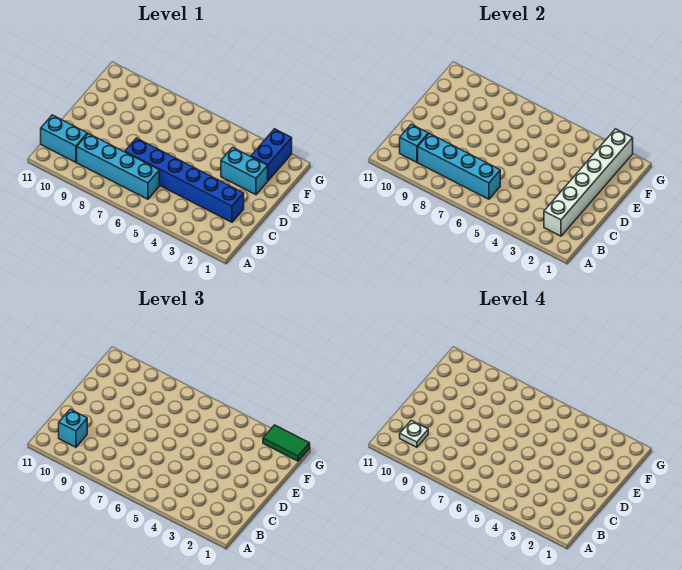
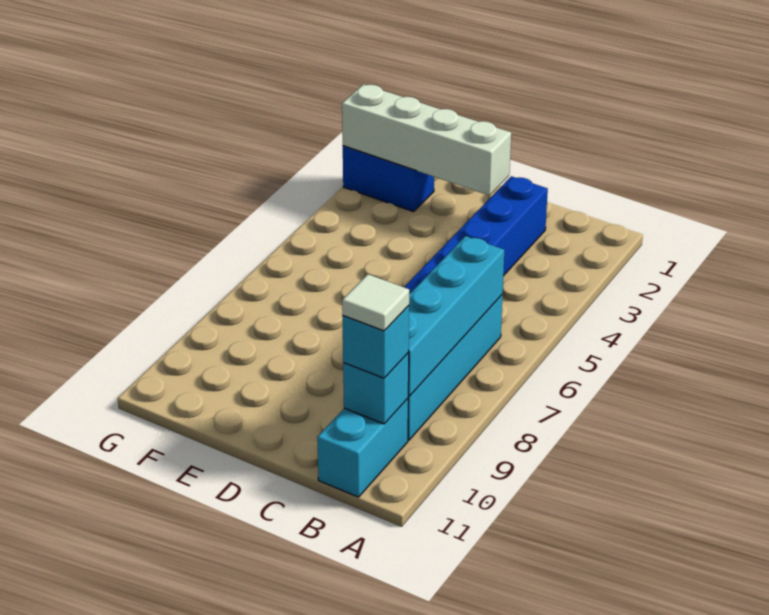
white 1x6 brick [544,129,633,236] -> white 1x4 brick [342,84,511,196]
white 1x1 plate [400,420,428,447] -> white 1x1 tile [342,274,409,331]
cyan 1x2 brick [221,147,268,195] -> none
green 1x2 tile [263,425,310,461] -> none

